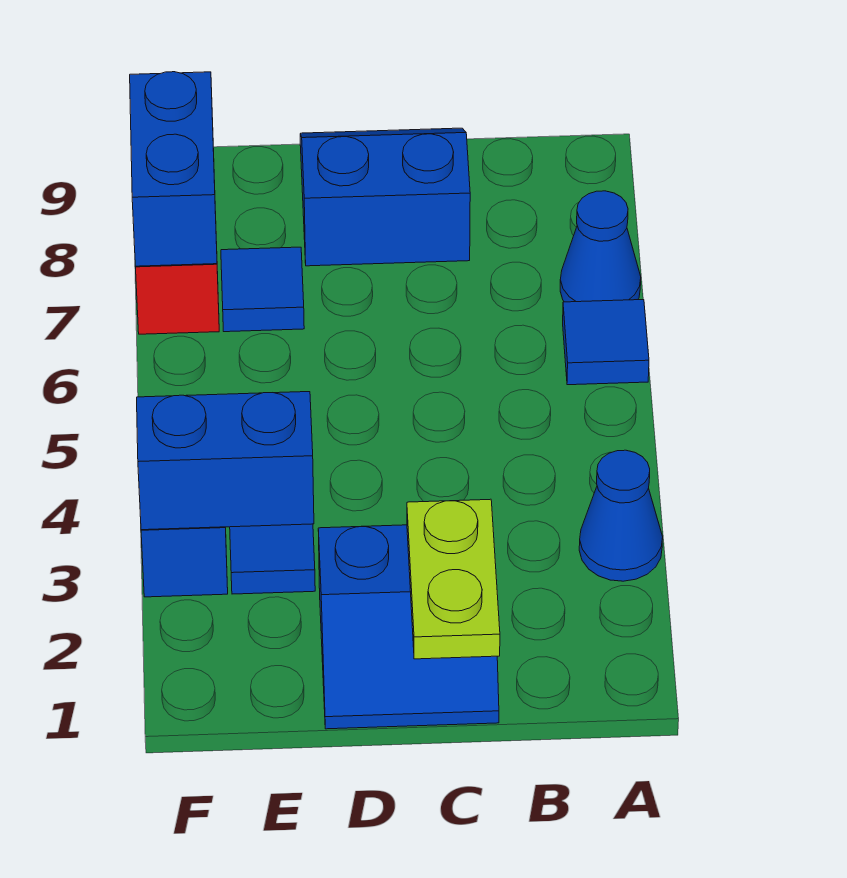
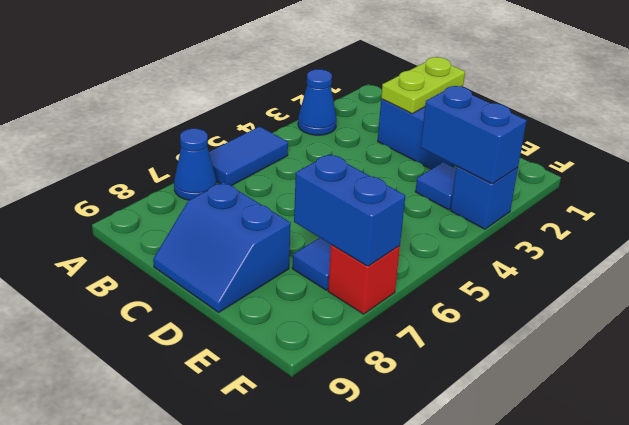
blue 1x1 tile [563,300,649,385] -> blue 1x2 tile [209,127,288,186]
blue 1x2 brick [130,72,217,266] -> blue 1x2 brick turned to [294,154,405,266]

